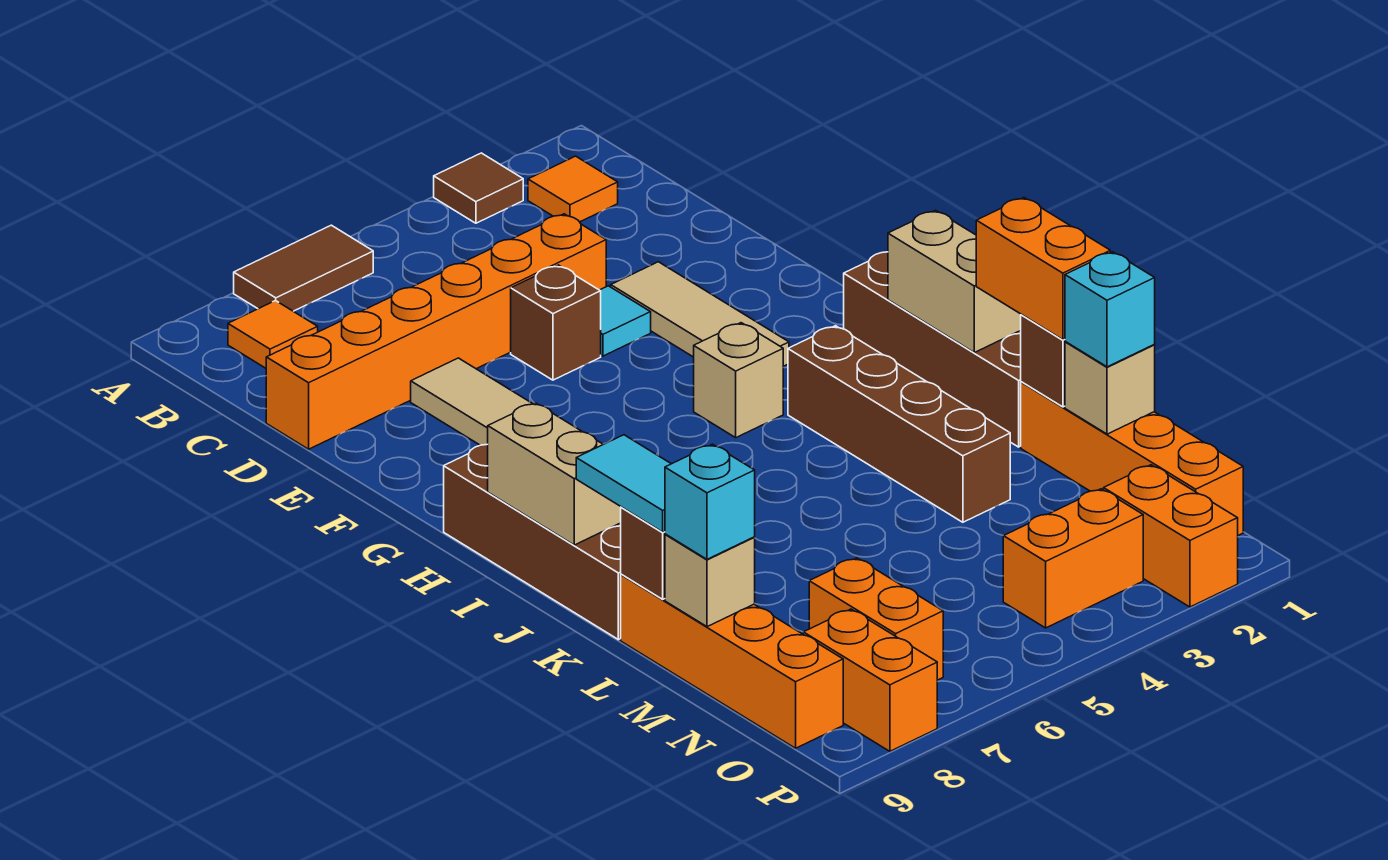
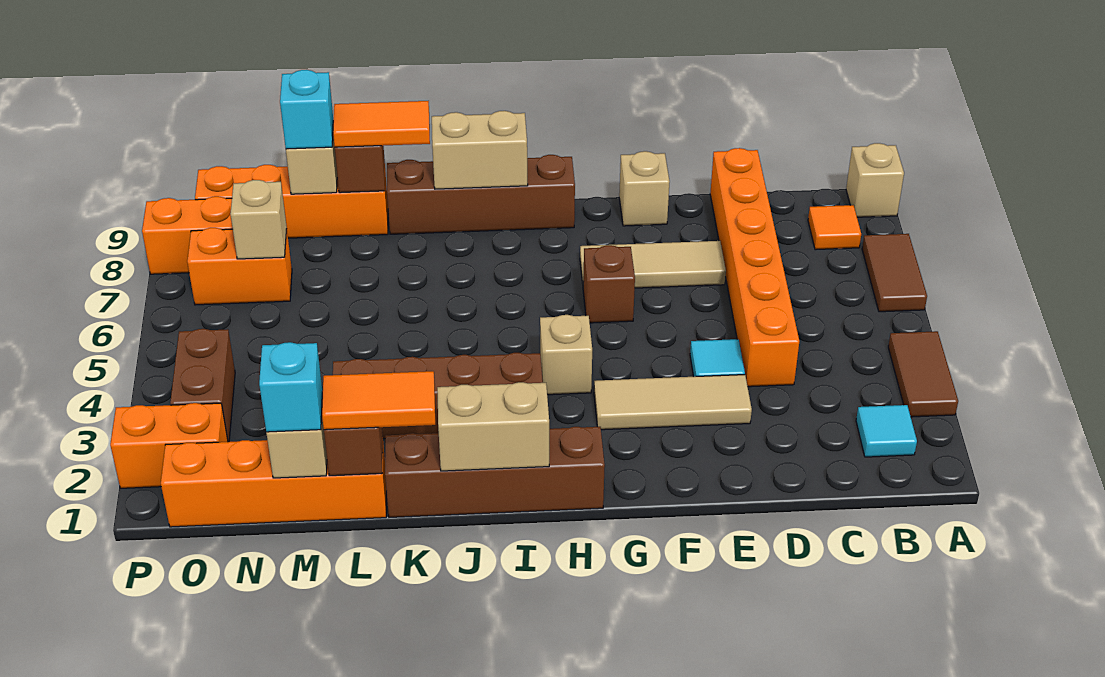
brown 1x1 tile [434,153,523,223] -> brown 1x2 tile [888,331,958,417]
none -> tan 1x1 brick [846,143,904,217]
orange 1x1 tile [528,156,618,222] -> cyan 1x1 tile [856,405,917,457]
brown 1x1 brick [511,265,601,380] -> brown 1x1 brick moved to [583,245,635,323]
none -> tan 1x1 brick [619,151,670,226]
orange 1x2 brick [976,198,1110,340] -> orange 1x2 tile [322,371,435,430]
cyan 1x2 tile [576,435,671,532] -> orange 1x2 tile [333,101,430,147]
none -> tan 1x1 brick [230,180,287,259]
orange 1x2 brick [1003,489,1143,628] -> brown 1x2 brick [170,329,235,442]

